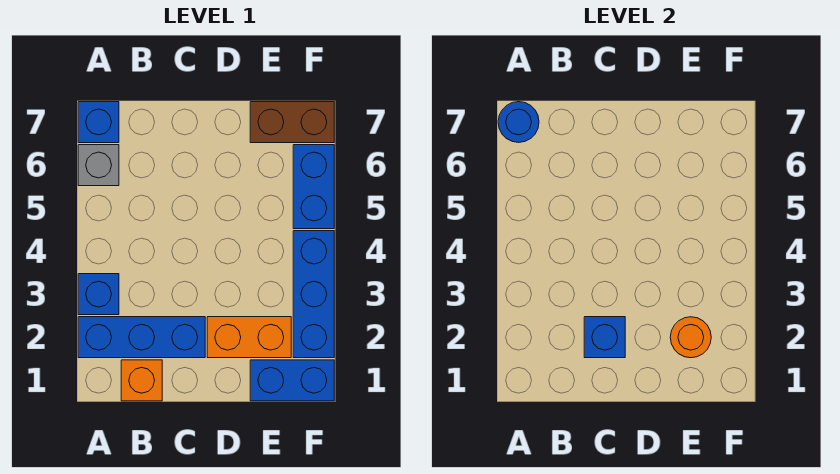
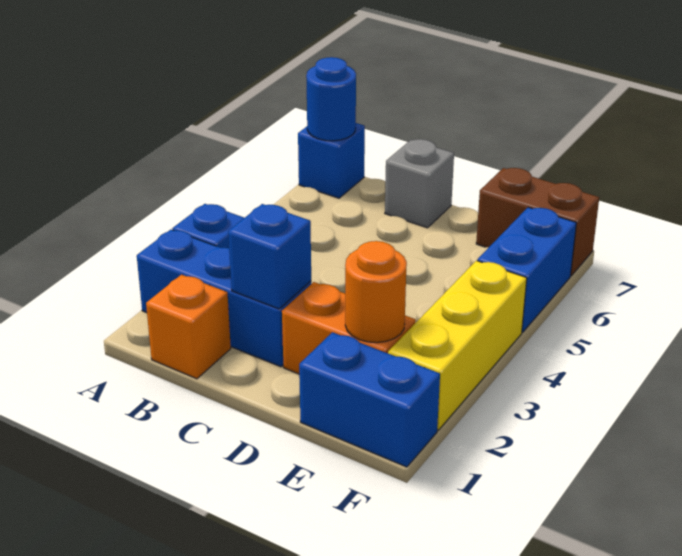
grey 1x1 brick [78,145,119,186] -> grey 1x1 brick moved to [385,139,454,228]
blue 1x3 brick [293,231,334,358] -> yellow 1x3 brick [388,261,527,430]

